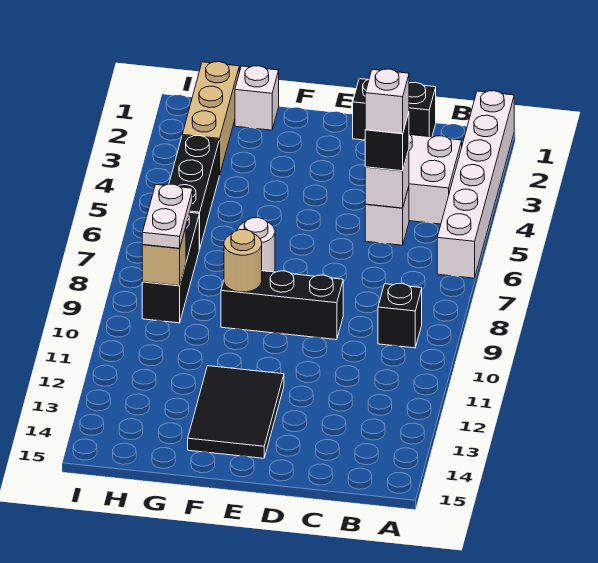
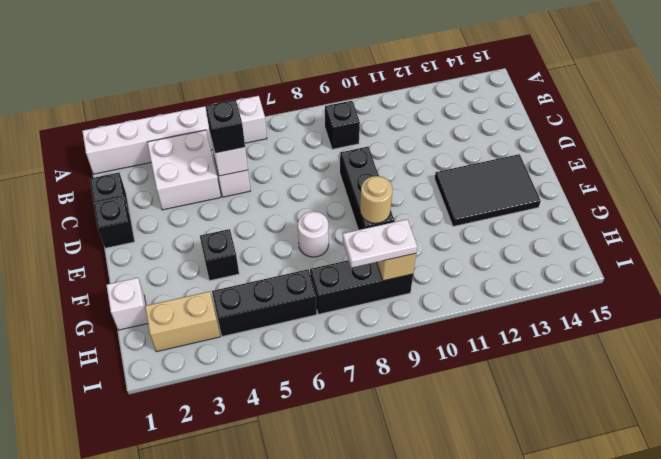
white 1x1 brick [365,69,409,134] -> none
none -> black 1x1 brick [200,229,239,281]
tan 1x3 brick [182,62,239,175] -> tan 1x2 brick [145,291,220,352]

